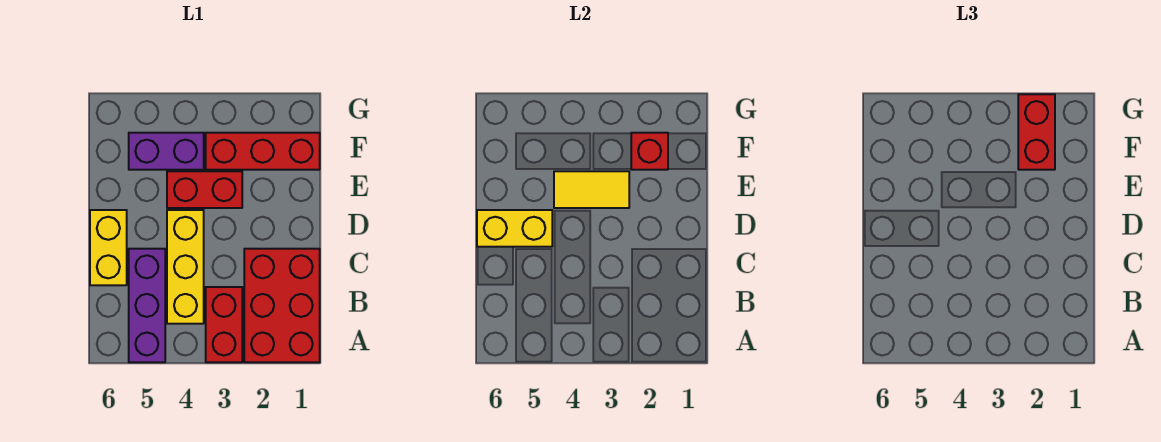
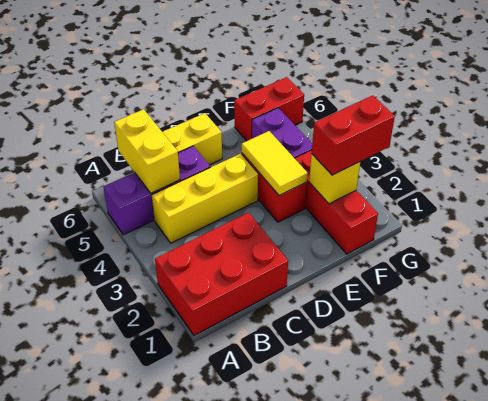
red 1x2 brick [206,287,242,362] -> red 1x2 brick moved to [234,77,304,141]
yellow 1x2 brick [477,210,552,247] -> yellow 1x2 brick moved to [114,109,180,193]
red 1x1 brick [631,133,668,170] -> yellow 1x1 brick [309,154,360,204]

